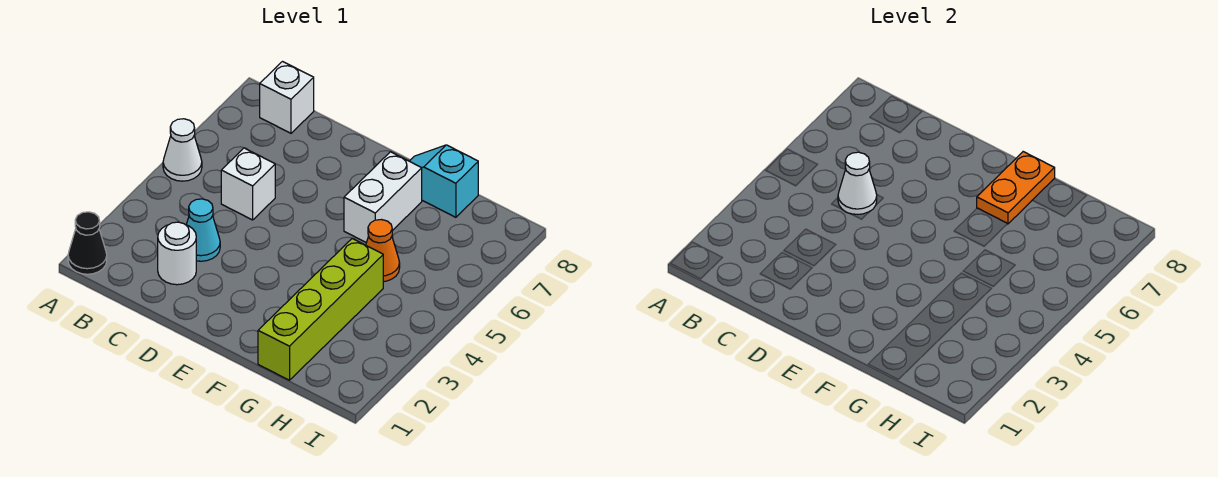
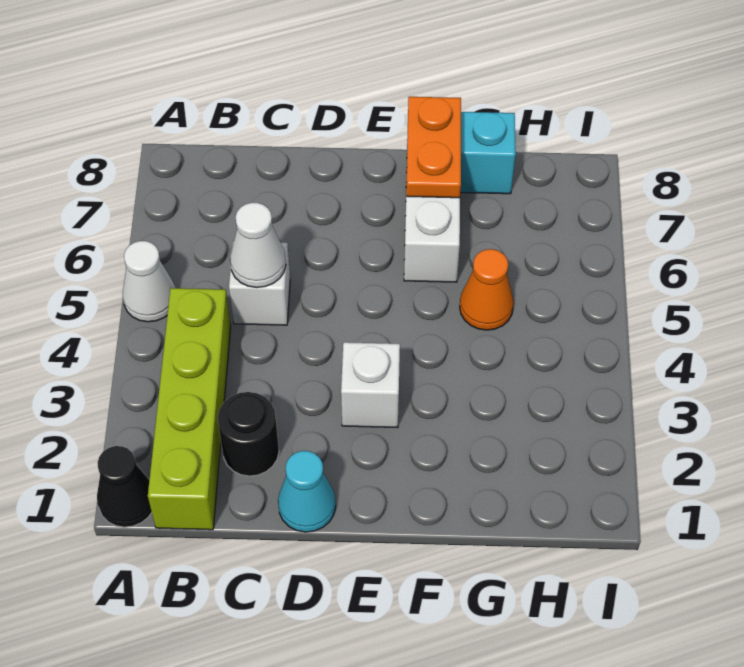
white 1x1 brick [260,62,314,133] -> white 1x1 brick moved to [341,342,400,428]
white 1x1 round brick [158,222,196,285] -> black 1x1 round brick [218,392,279,476]
cyan 1x1 cone [186,199,220,261] -> cyan 1x1 cone moved to [278,451,336,532]
lime 1x4 brick [258,238,383,380] -> lime 1x4 brick moved to [148,288,231,530]

